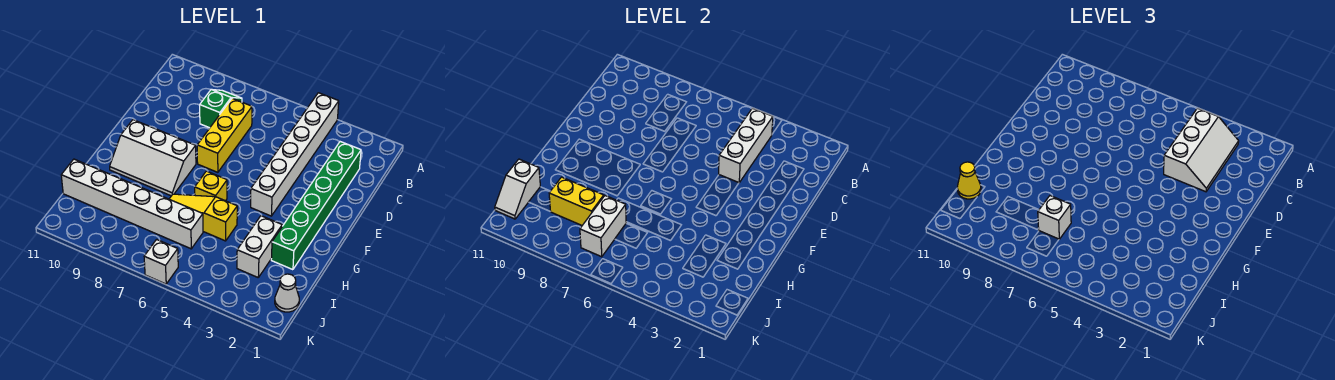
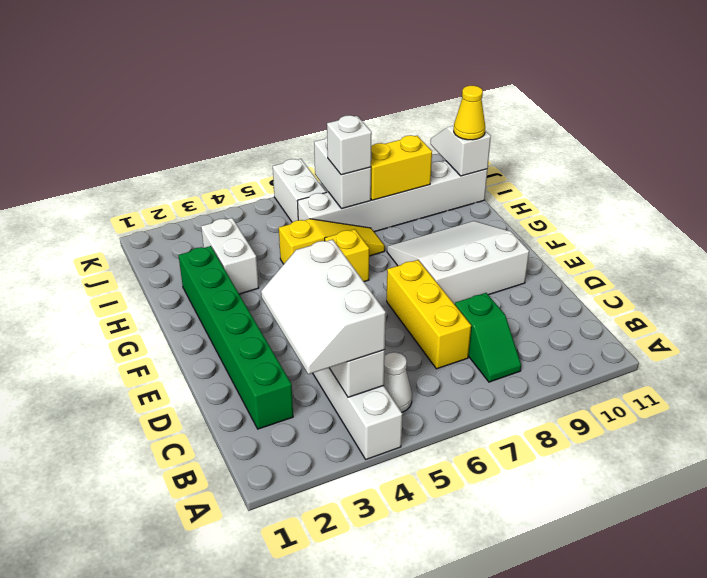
white 2x3 slope [110,120,196,196] -> white 3x3 slope [387,221,529,304]
white 1x1 cone [275,274,299,312] -> white 1x1 cone moved to [384,352,412,412]
white 1x1 brick [144,239,178,284] -> white 1x2 brick [273,159,326,222]

